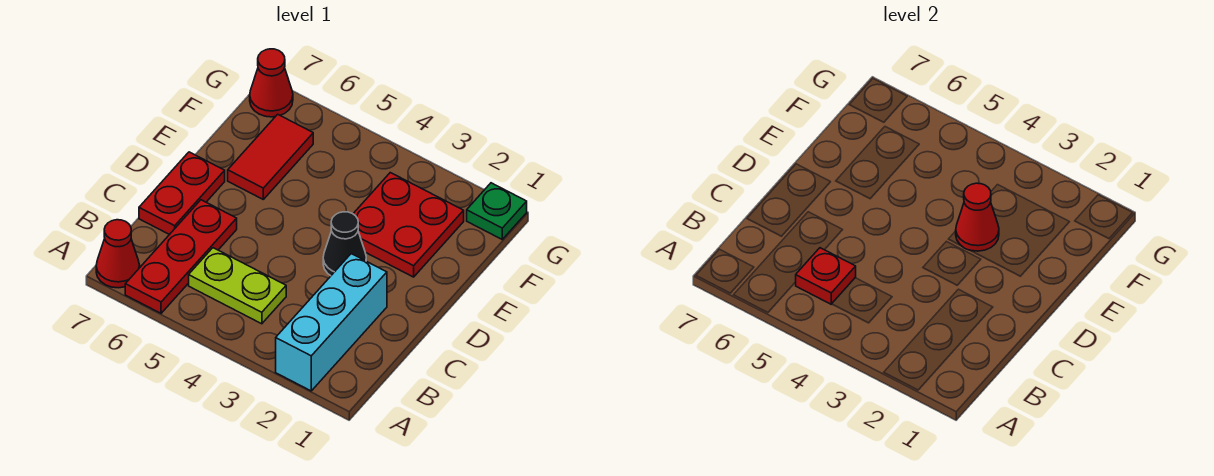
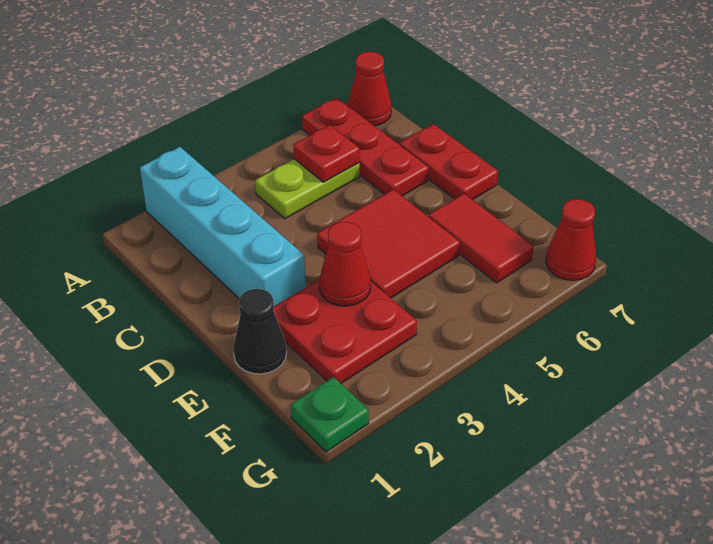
cyan 1x3 brick [276,254,387,391] -> cyan 1x4 brick [140,147,306,306]
black 1x1 cone [323,212,366,276] -> black 1x1 cone moved to [233,289,287,374]
none -> red 2x2 tile [317,189,460,298]

